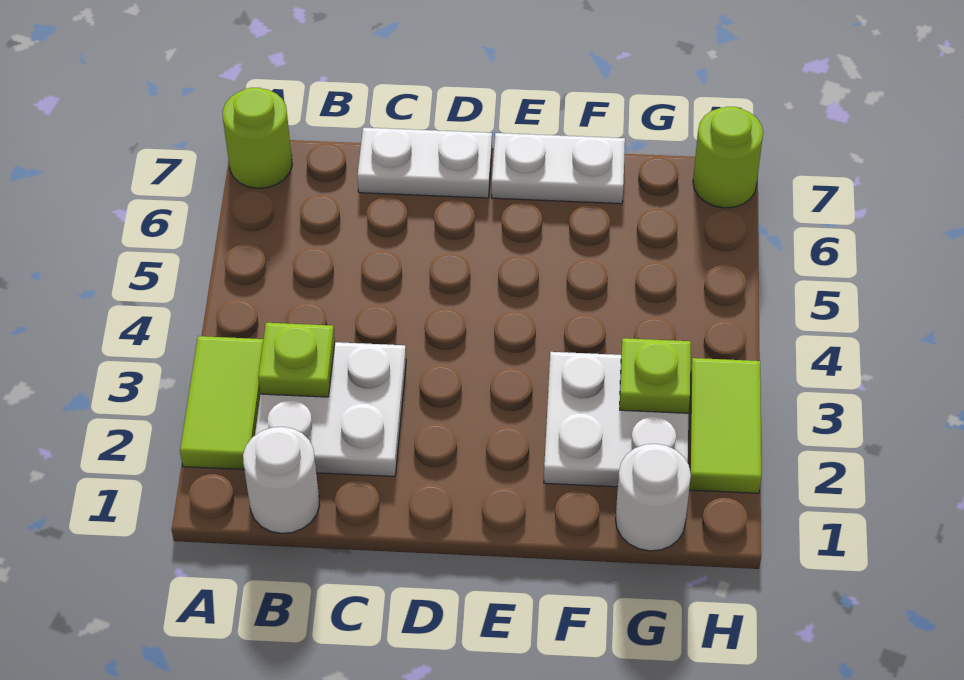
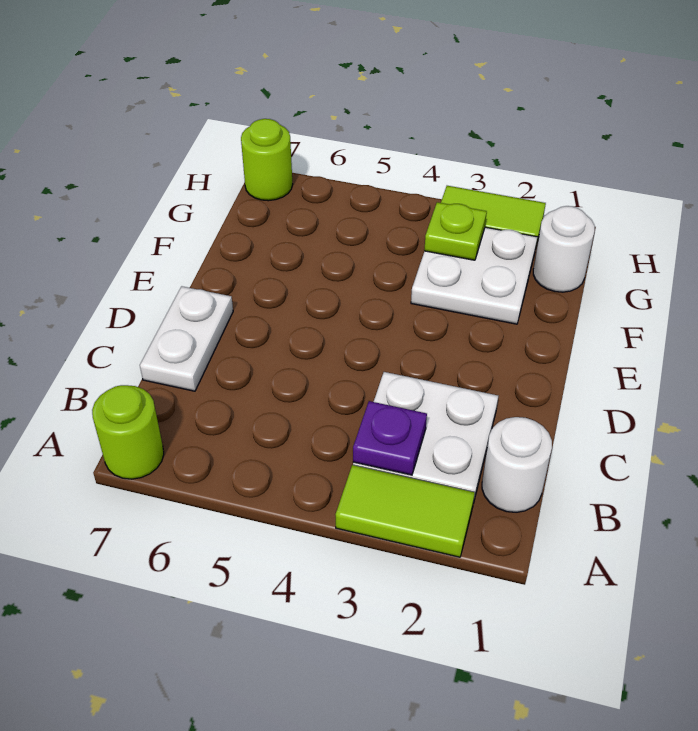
lime 1x1 plate [258,323,335,397] -> purple 1x1 plate [353,401,427,475]
white 1x2 plate [492,133,625,204] -> none

